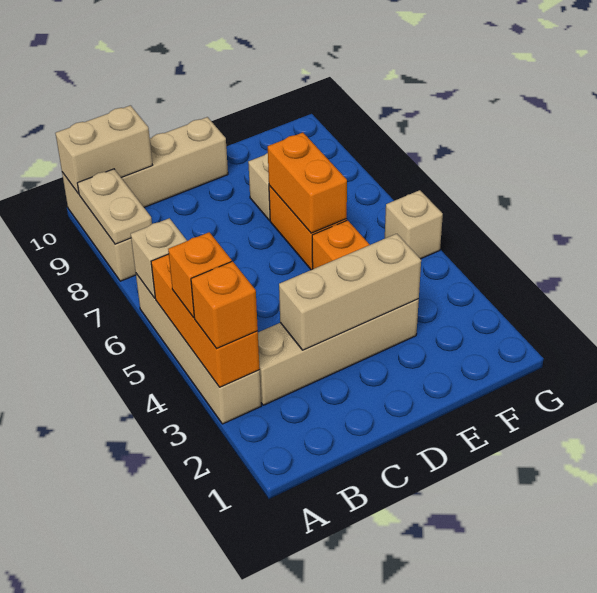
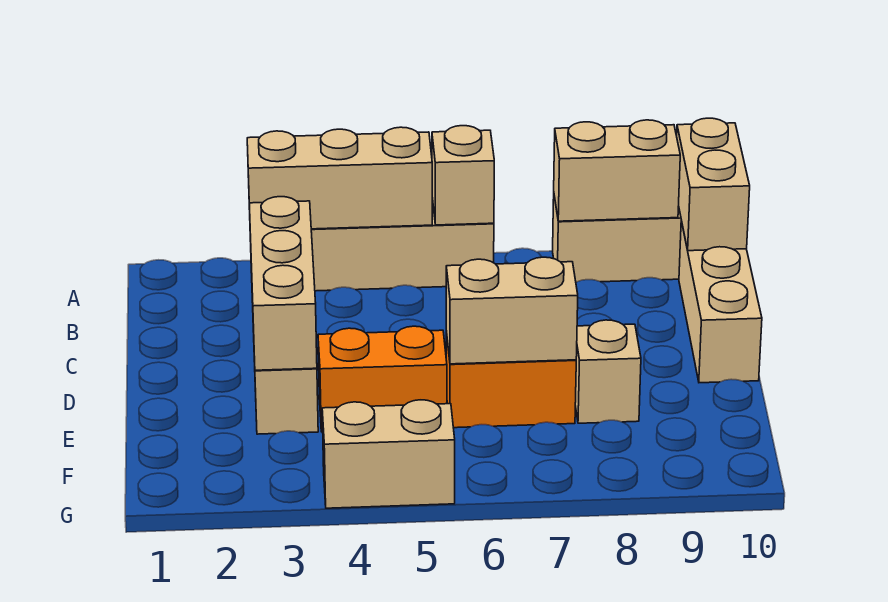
orange 1x3 brick [151,254,260,387] -> tan 1x3 brick [247,127,432,229]
orange 1x1 brick [191,261,258,348] -> none
orange 1x1 brick [168,232,232,318] -> none
tan 1x2 plate [77,169,152,244] -> tan 1x2 brick [554,120,680,221]
orange 1x2 brick [268,133,347,233] -> tan 1x2 brick [446,257,578,364]
tan 1x1 brick [385,190,443,259] -> tan 1x2 brick [322,400,455,508]

